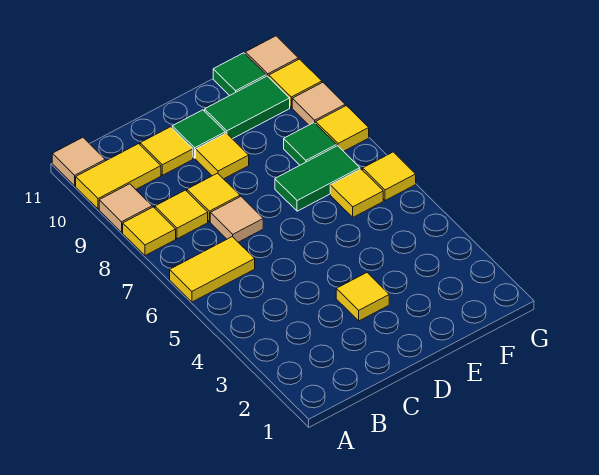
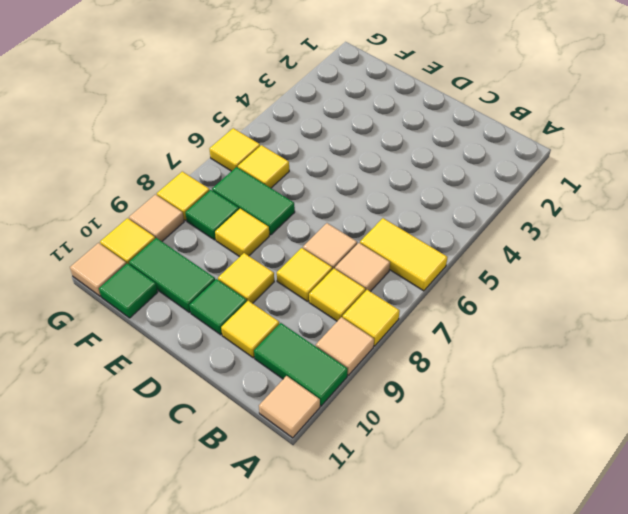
yellow 1x2 tile [76,144,161,209] -> green 1x2 tile [254,323,348,406]
none -> tan 1x1 tile [335,243,390,292]
yellow 1x1 tile [336,273,389,321] -> yellow 1x1 tile moved to [215,209,269,257]

